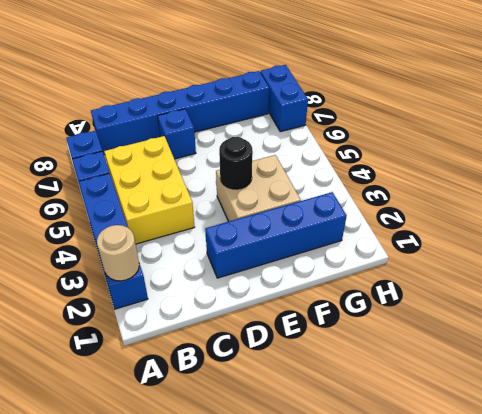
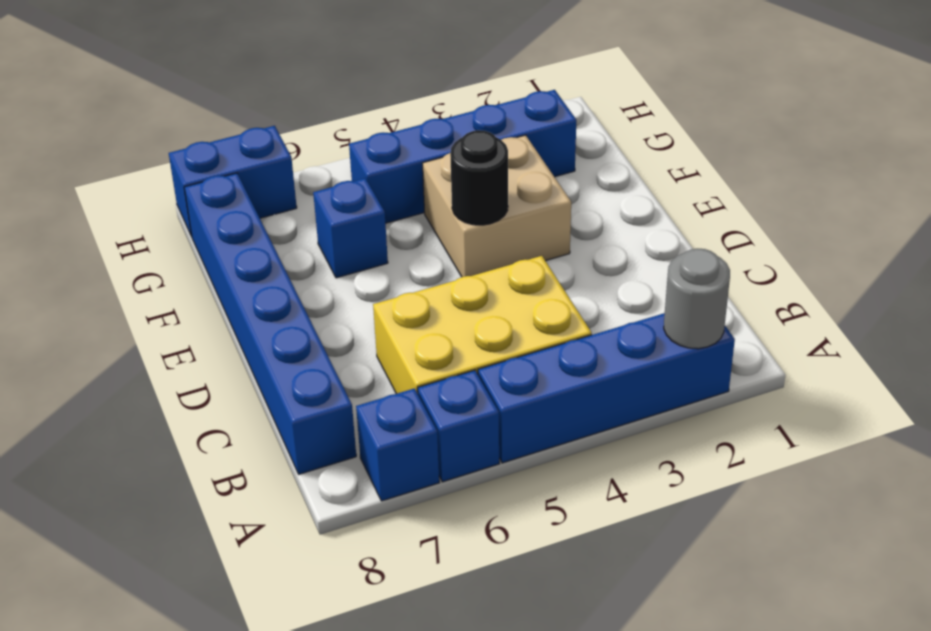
tan 1x1 round brick [97,225,139,281] -> grey 1x1 round brick [664,249,730,349]
blue 1x4 brick [205,192,347,278] -> blue 1x4 brick turned to [349,90,576,223]
blue 1x1 brick [158,109,196,159] -> blue 1x1 brick moved to [313,178,388,278]

